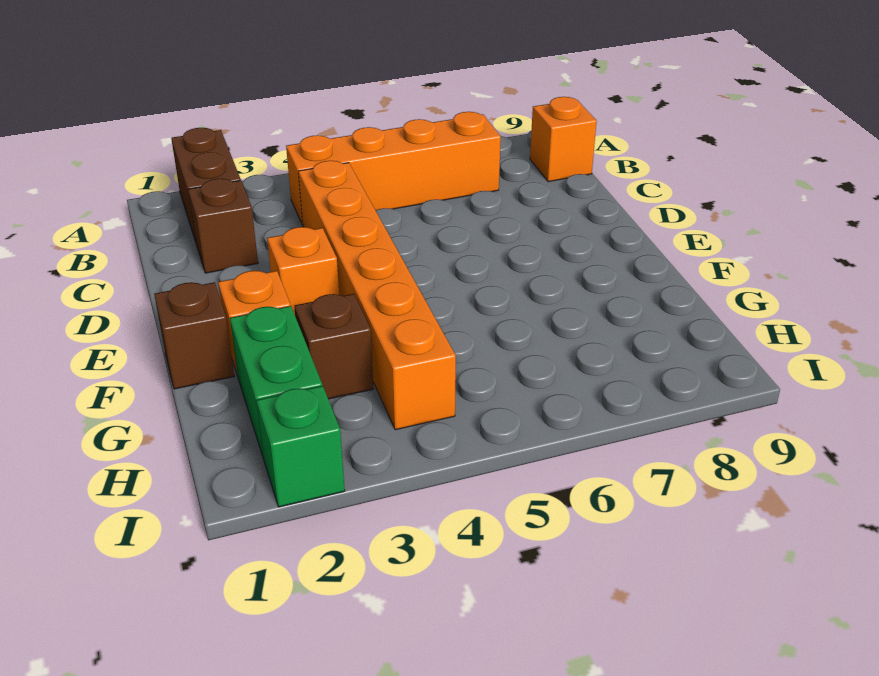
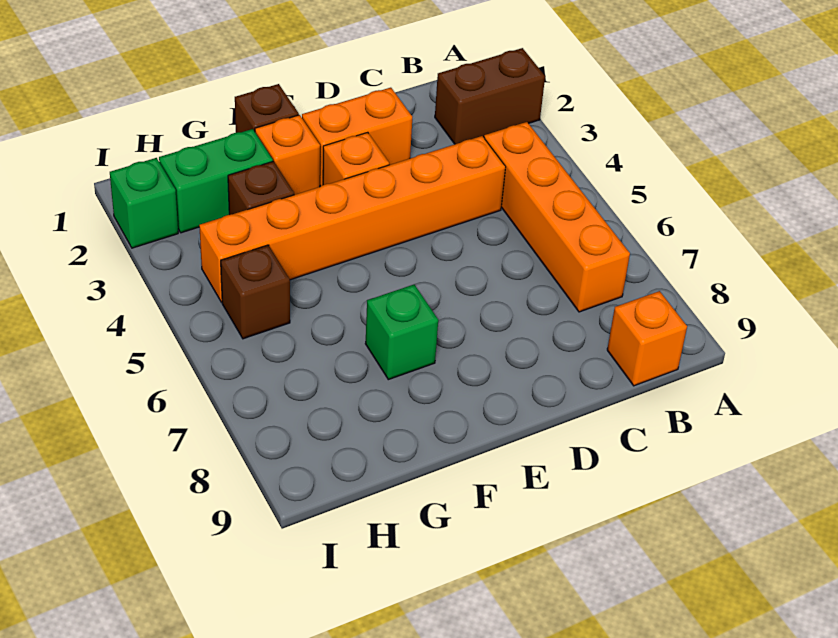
brown 1x1 brick [188,179,258,273] -> brown 1x1 brick moved to [221,245,290,339]
none -> orange 1x2 brick [302,88,412,187]
none -> green 1x1 brick [365,284,438,380]

